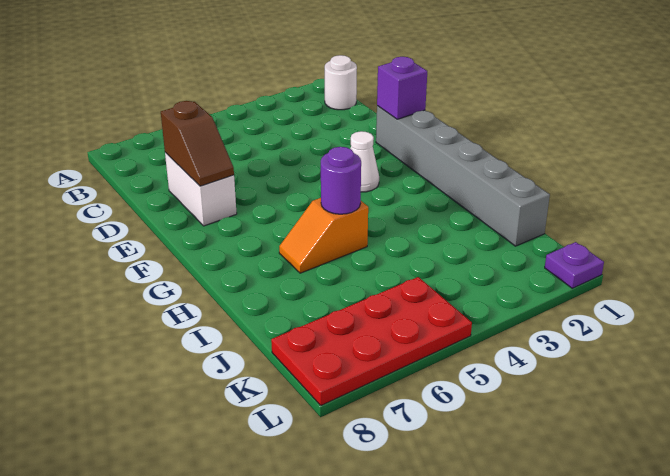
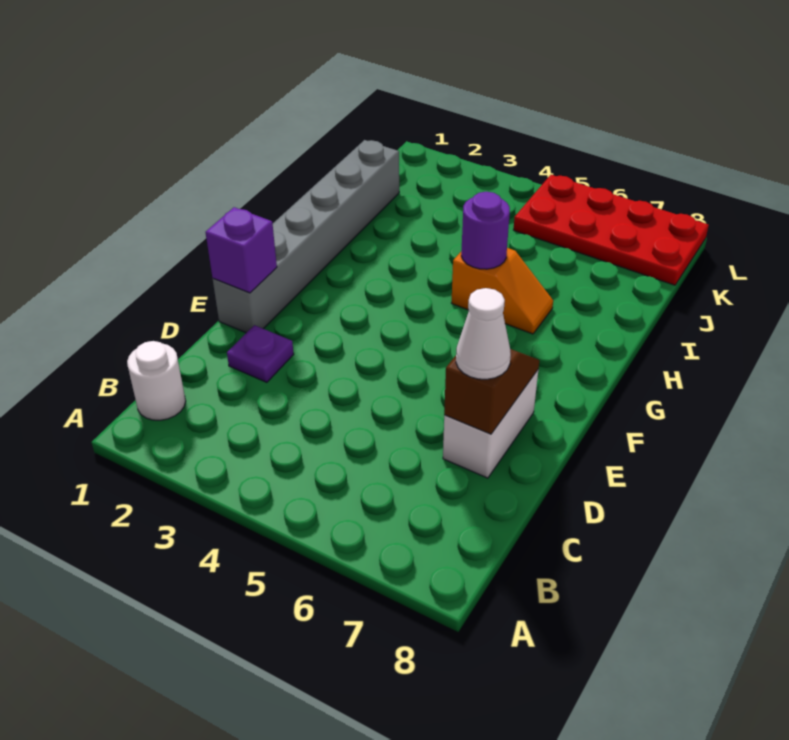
white 1x1 cone [350,131,379,192] -> white 1x1 cone moved to [456,288,511,379]
purple 1x1 plate [545,242,604,288] -> purple 1x1 plate moved to [227,325,294,382]

